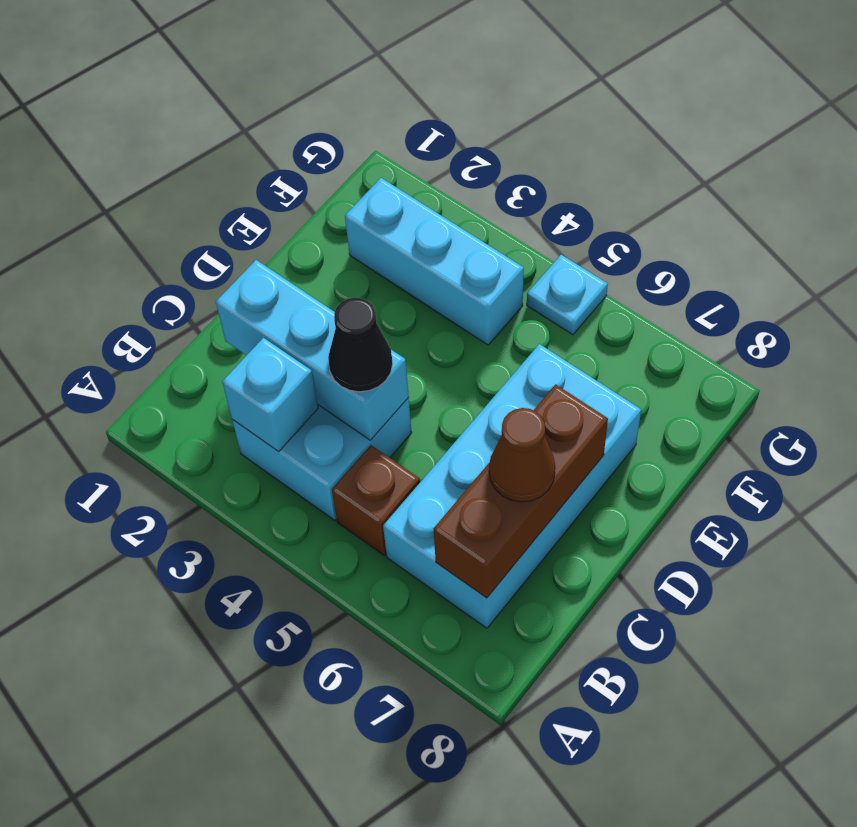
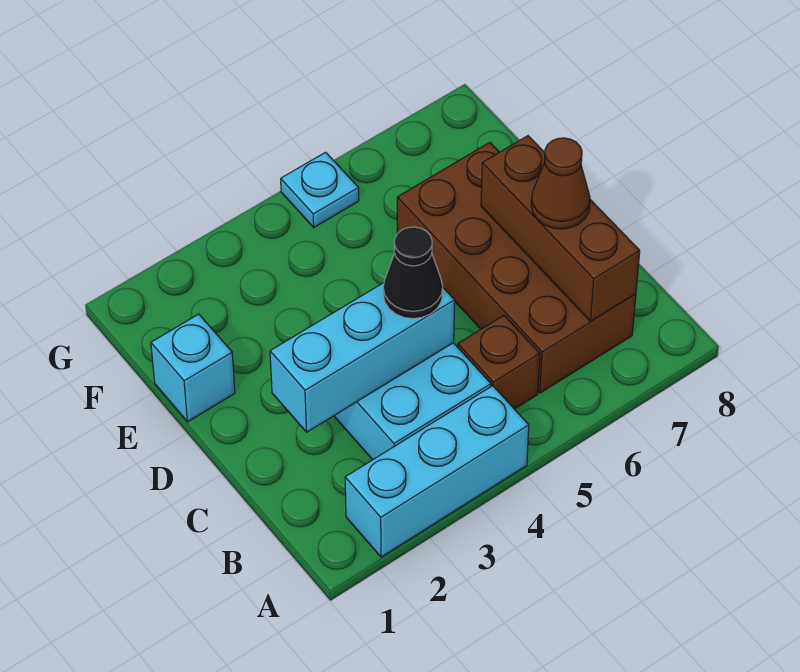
cyan 1x1 brick [222,338,318,452] -> cyan 1x1 brick moved to [151,314,235,422]
cyan 2x4 brick [383,344,641,628] -> brown 2x4 brick [397,143,636,393]
cyan 1x3 brick [345,178,524,345] -> cyan 1x3 brick moved to [345,386,529,557]

